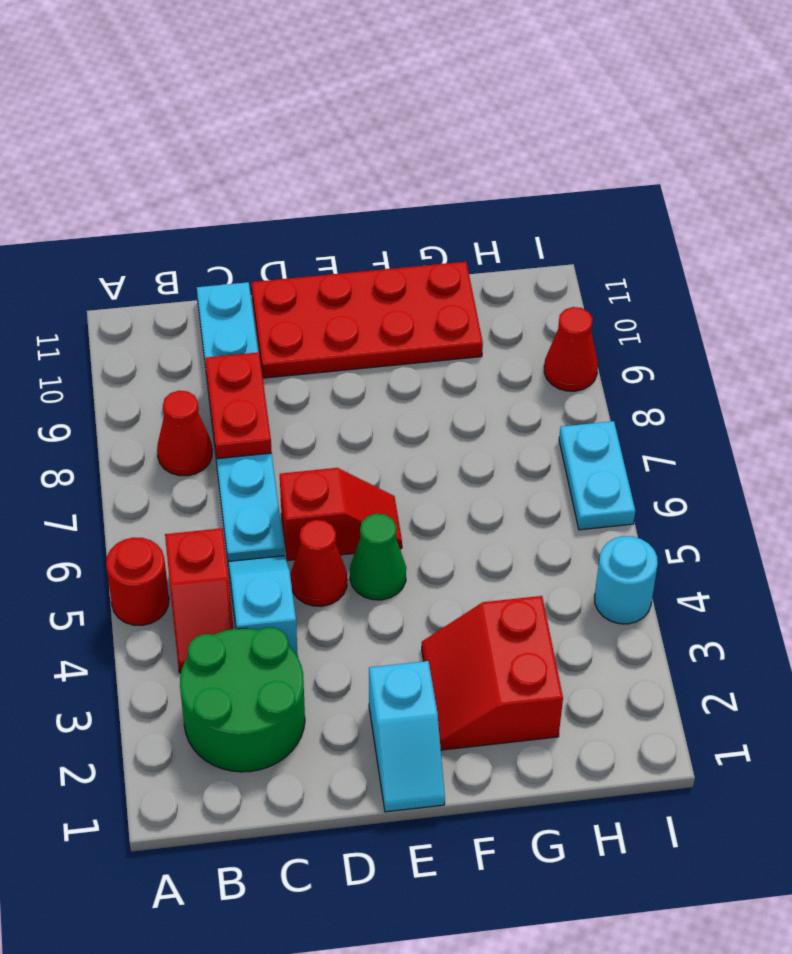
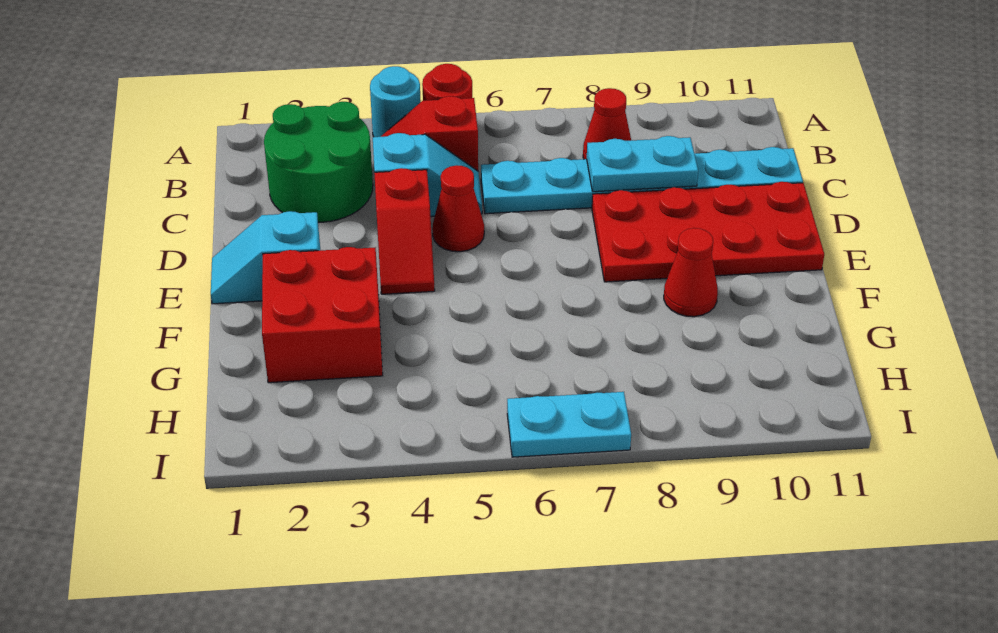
red 1x2 plate [205,352,272,459] -> cyan 1x2 plate [587,136,698,192]
red 1x2 slope [280,468,402,560] -> red 1x2 slope moved to [374,168,435,294]
red 2x4 plate [252,262,483,378] -> red 2x4 plate turned to [592,182,824,282]
green 1x1 cone [350,514,406,600] -> none
red 2x2 slope [422,596,563,750] -> red 2x2 brick [262,247,383,383]
cyan 1x1 round brick [595,536,658,624] -> cyan 1x1 round brick moved to [370,66,421,137]
red 1x1 cone [544,307,598,391] -> red 1x1 cone moved to [664,228,718,317]

